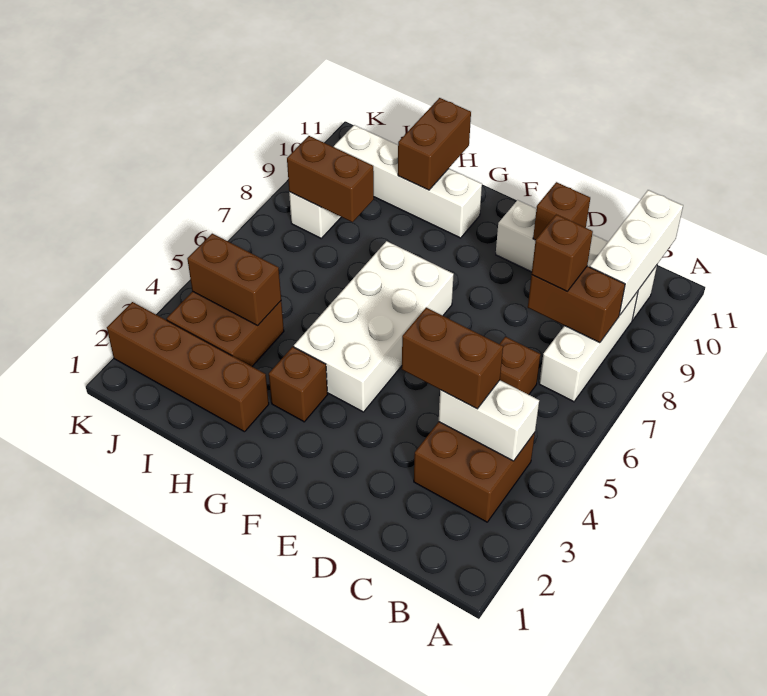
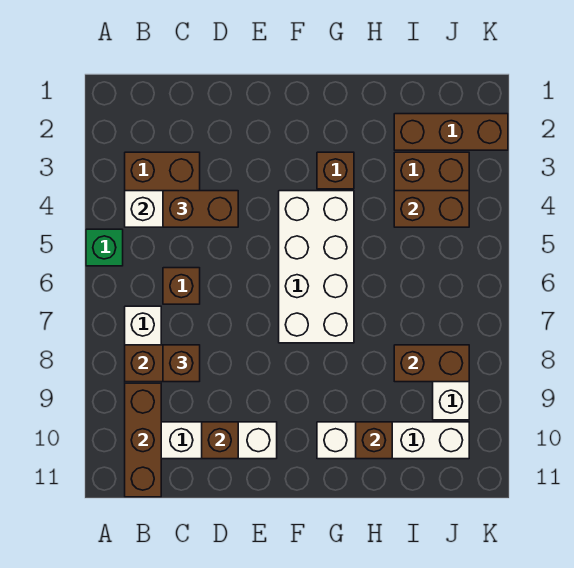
none -> green 1x1 brick [86,229,123,266]
white 1x3 brick [590,190,683,315] -> brown 1x3 brick [125,383,161,497]
brown 1x4 brick [107,302,269,432] -> brown 1x3 brick [394,114,508,150]
brown 1x2 brick [398,98,471,190] -> brown 1x1 brick [356,422,392,459]

